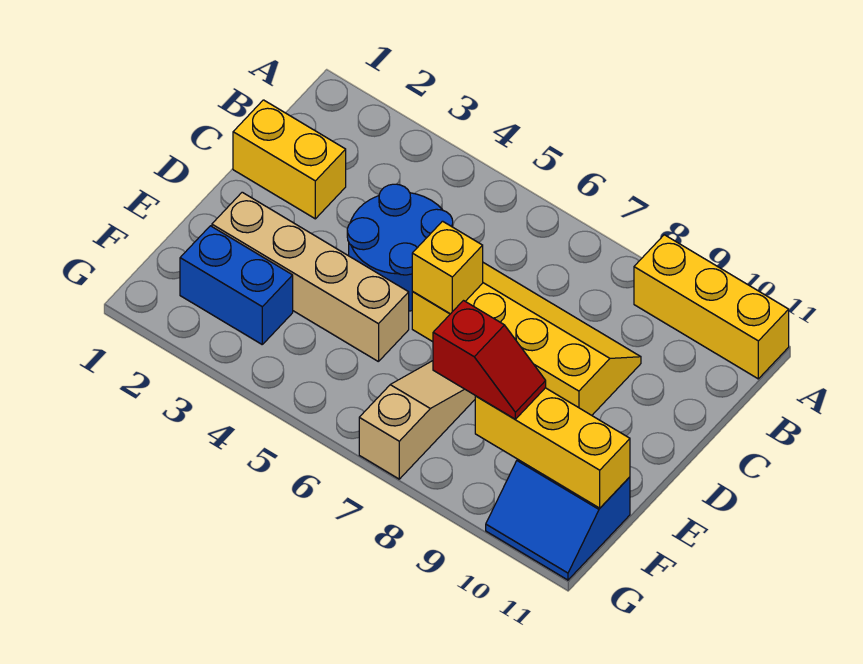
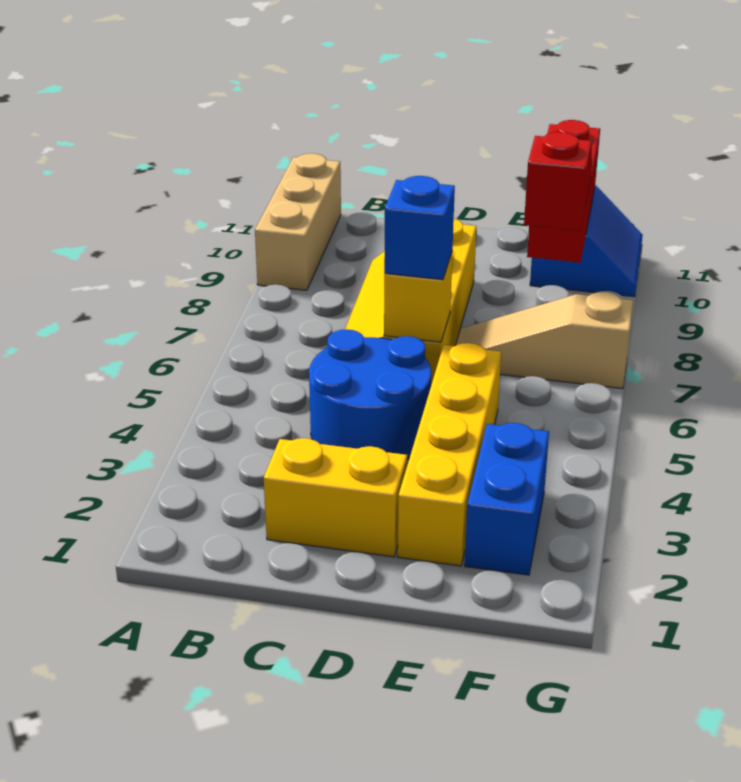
yellow 1x3 brick [634,235,789,379] -> tan 1x3 brick [255,153,341,290]
yellow 1x2 brick [233,100,346,219] -> yellow 1x2 brick turned to [264,438,407,557]
none -> blue 1x1 brick [384,176,455,280]
tan 1x4 brick [212,192,409,362] -> yellow 1x4 brick [398,343,501,566]
yellow 1x3 brick [475,388,630,508] -> red 1x3 brick [527,120,600,262]

